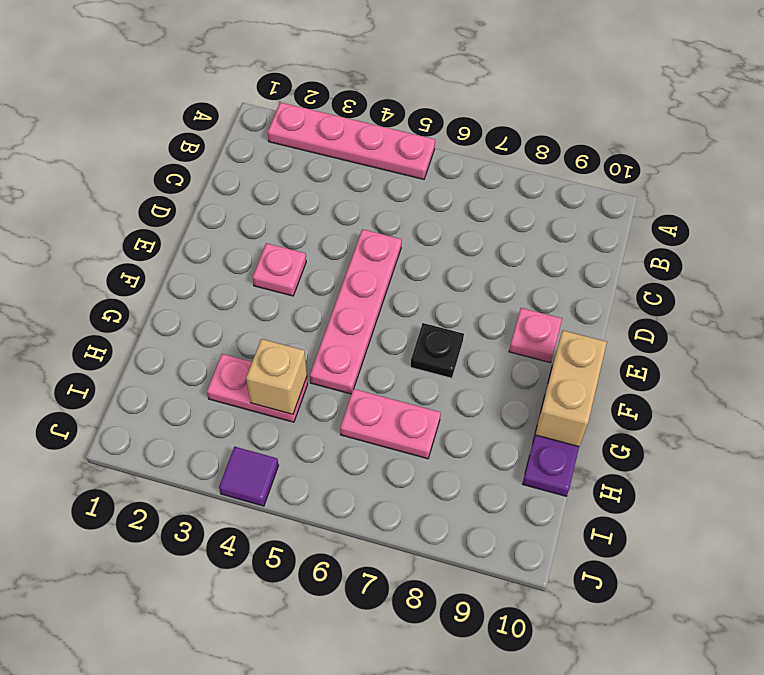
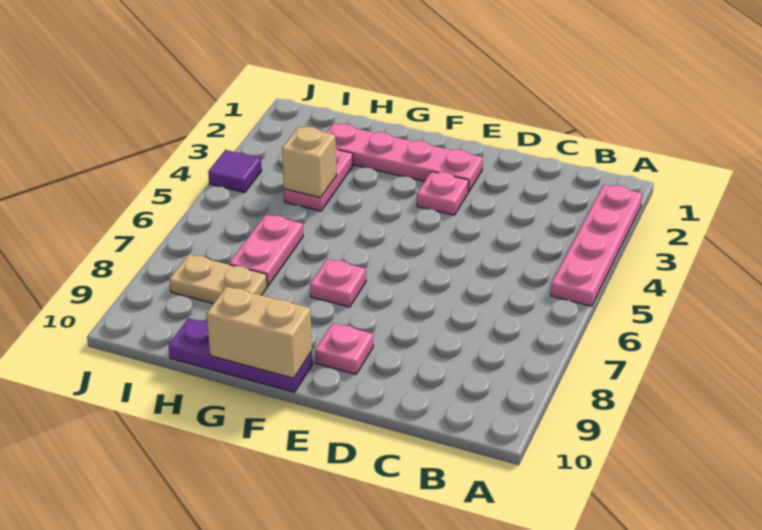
pink 1x4 plate [310,229,402,394] -> pink 1x4 plate moved to [326,123,483,192]
black 1x1 plate [411,323,464,378] -> pink 1x1 plate [310,259,366,307]
none -> tan 1x2 plate [169,254,267,304]

